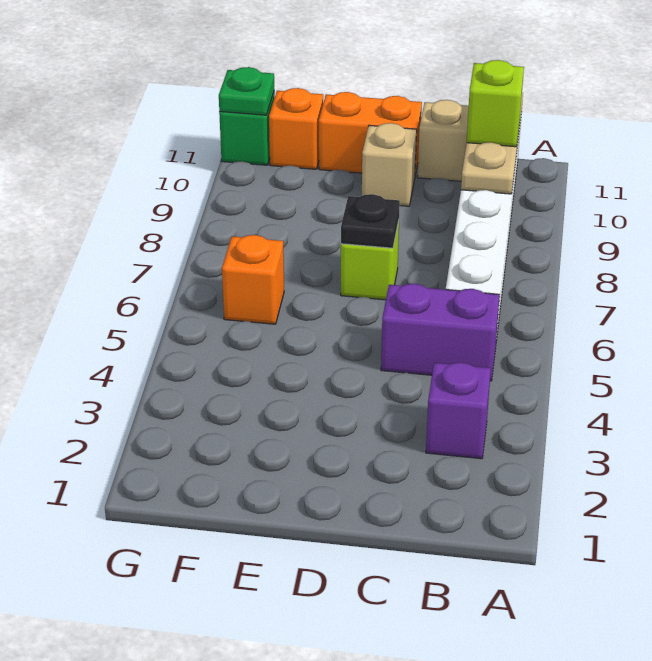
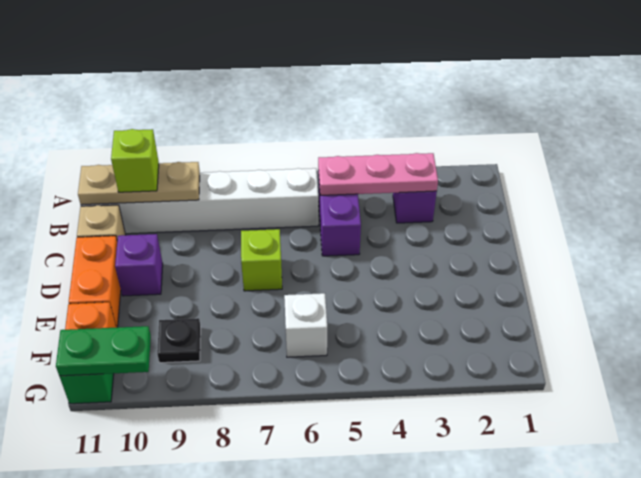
none -> pink 1x3 plate [318,153,438,195]
black 1x1 plate [341,194,400,248] -> black 1x1 plate moved to [157,318,201,363]
tan 1x1 brick [362,123,417,206] -> purple 1x1 brick [115,234,163,296]
orange 1x1 brick [222,235,284,324] -> white 1x1 brick [284,293,327,357]
green 1x1 plate [219,67,274,115] -> green 1x2 plate [56,326,151,376]

